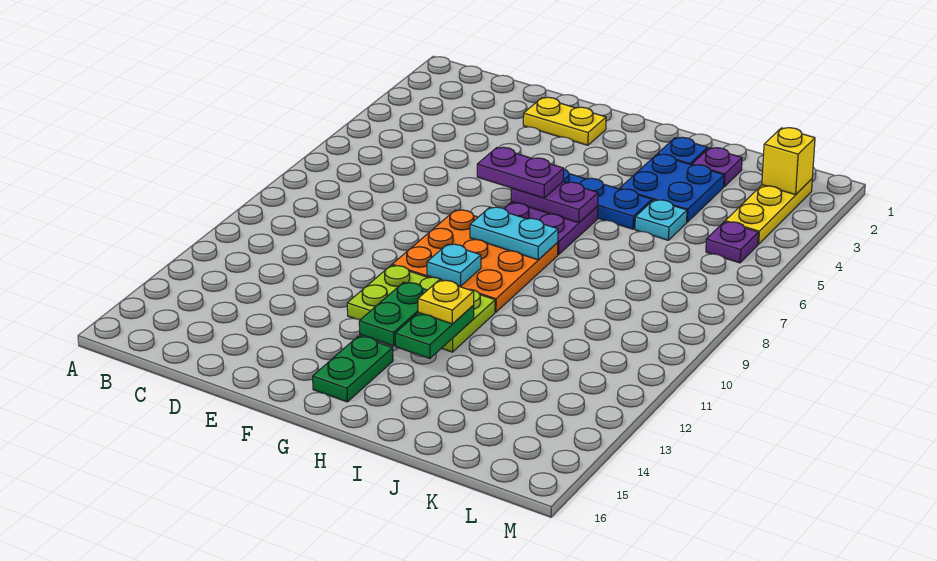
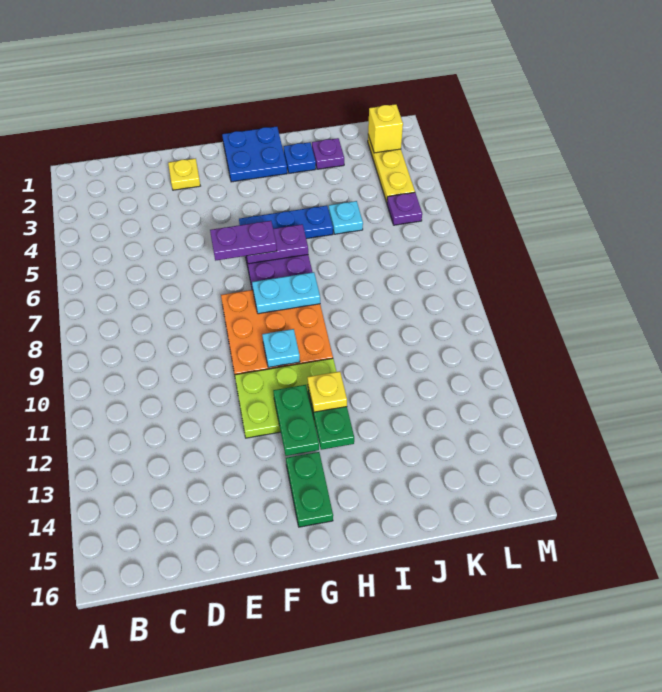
yellow 1x2 plate [523,97,606,145] -> yellow 1x1 plate [168,159,200,190]
blue 2x2 plate [620,154,724,222] -> blue 2x2 plate moved to [222,126,287,182]

